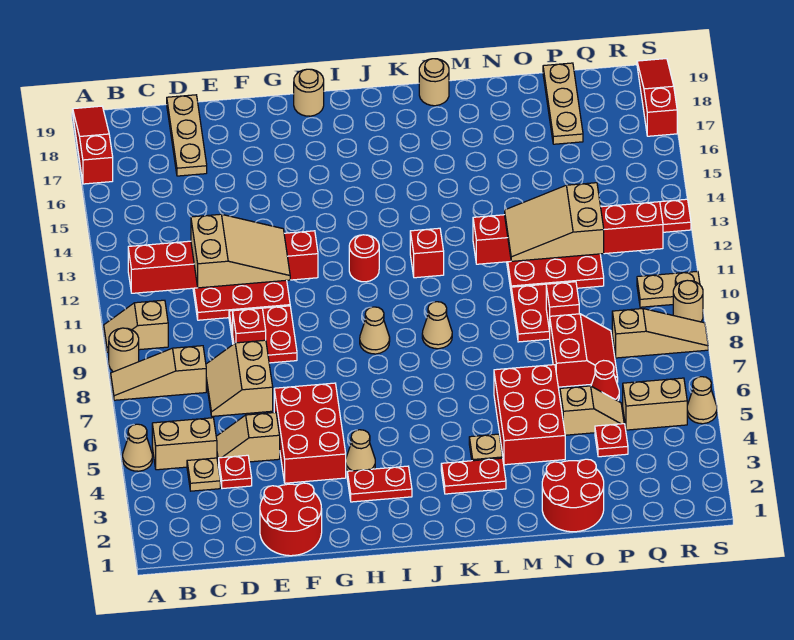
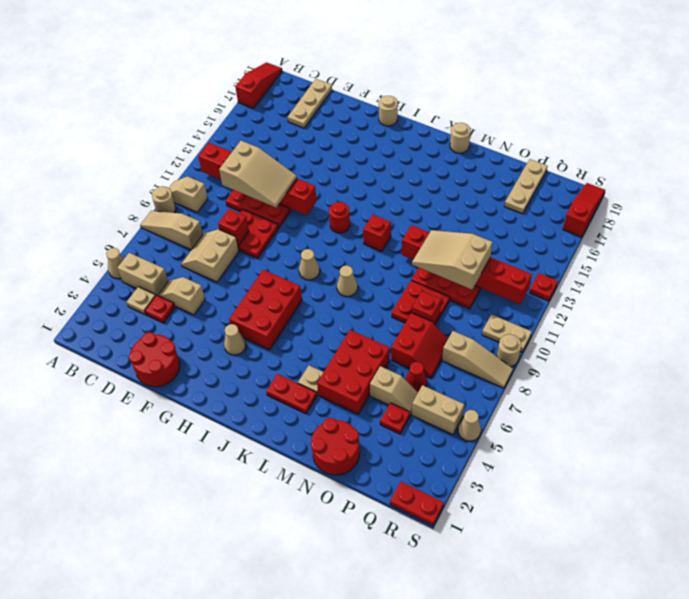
red 2x3 brick [274,383,346,483] -> red 2x3 brick moved to [229,270,302,350]
red 1x2 plate [347,466,412,502] -> red 1x2 plate moved to [390,482,444,525]

